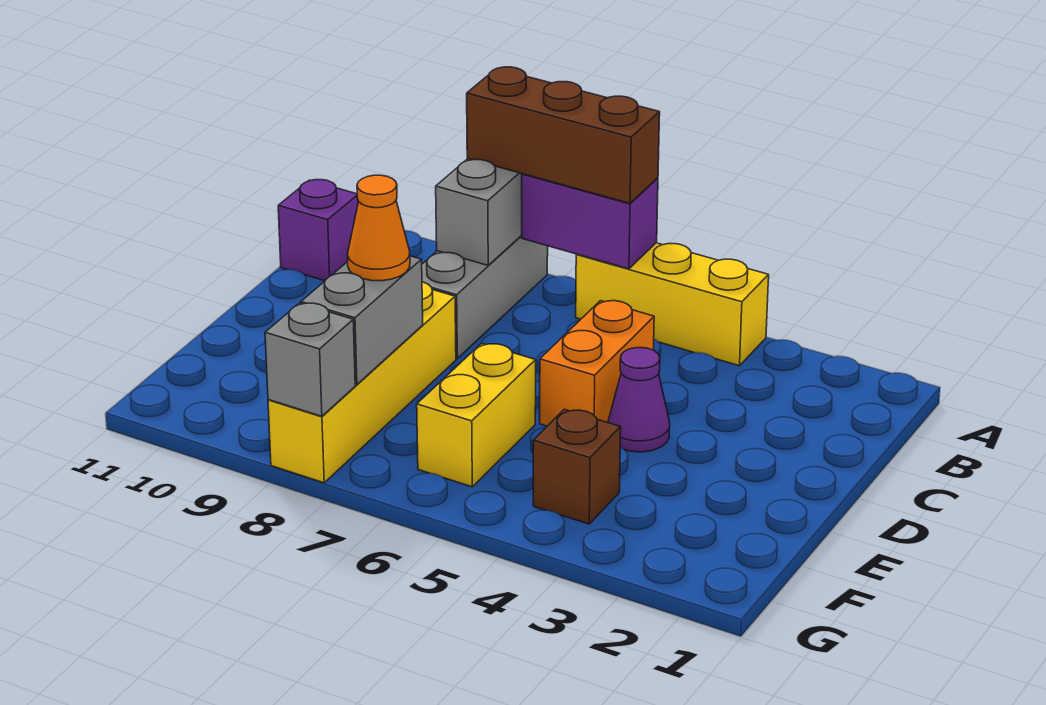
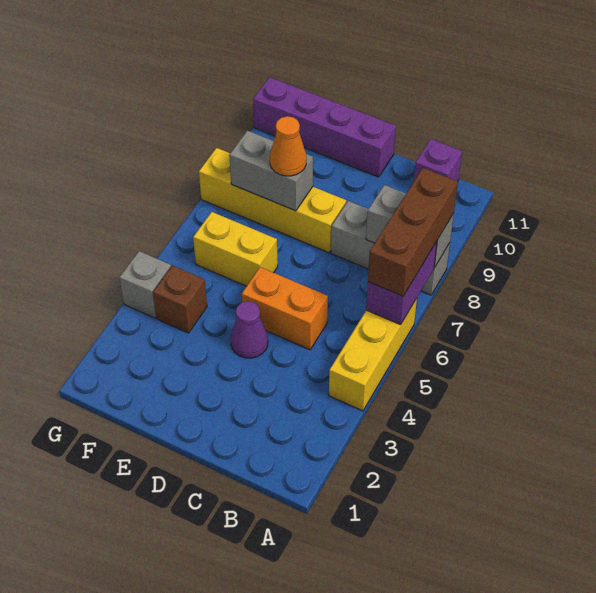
none -> purple 1x4 brick [253,77,396,177]
grey 1x1 brick [265,303,355,416] -> grey 1x1 brick moved to [119,251,171,318]

